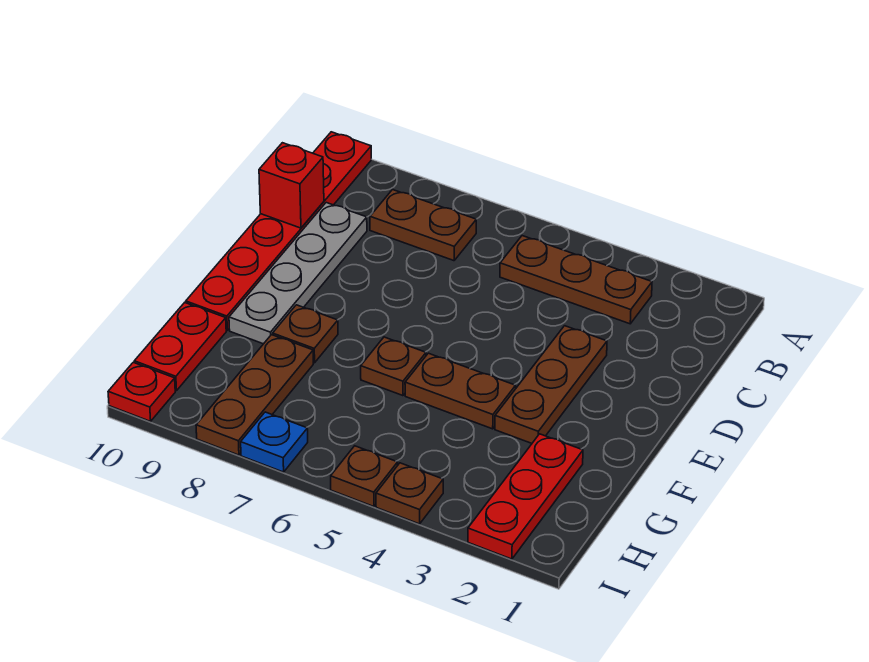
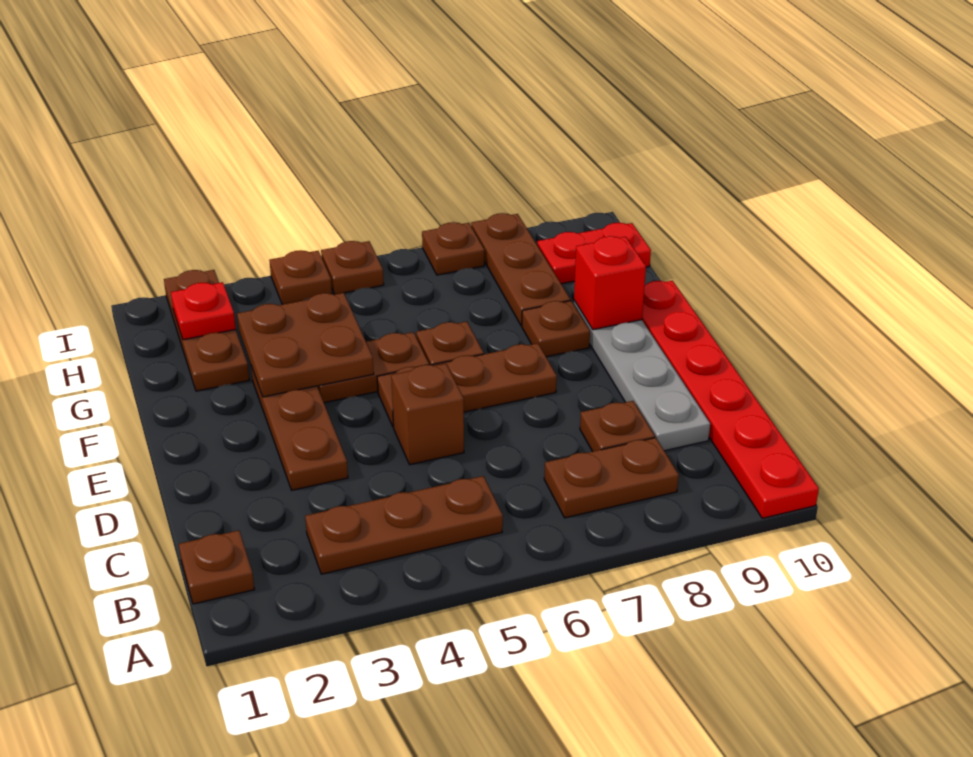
none -> brown 1x1 plate [179,530,255,604]
none -> brown 1x1 plate [580,401,655,452]
red 1x1 brick [259,143,324,228] -> red 1x1 brick moved to [574,236,646,330]
none -> brown 1x1 brick [391,364,464,465]
none -> brown 1x3 plate [377,343,557,427]
none -> brown 2x2 plate [237,293,374,397]
red 1x3 plate [468,434,583,559] -> brown 1x3 plate [164,270,249,391]
red 1x2 plate [134,303,226,391] -> red 1x2 plate turned to [537,223,651,284]
blue 1x1 plate [241,412,308,472] -> brown 1x1 plate [422,222,484,275]
red 1x1 plate [108,362,175,421] -> red 1x1 plate moved to [171,282,236,340]

